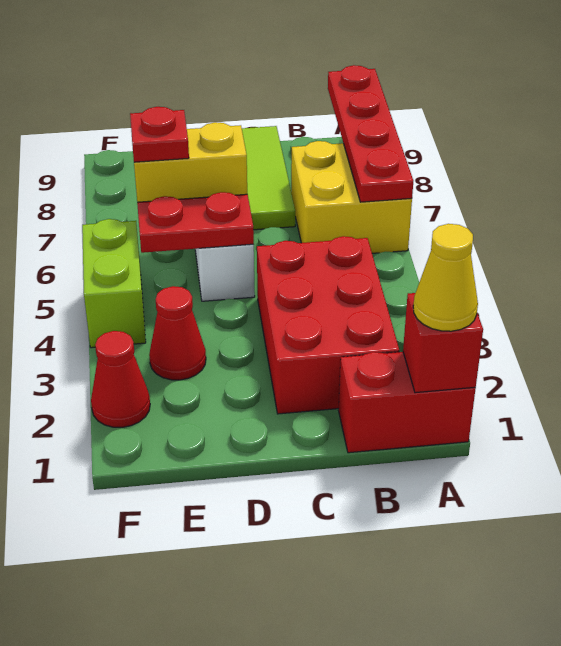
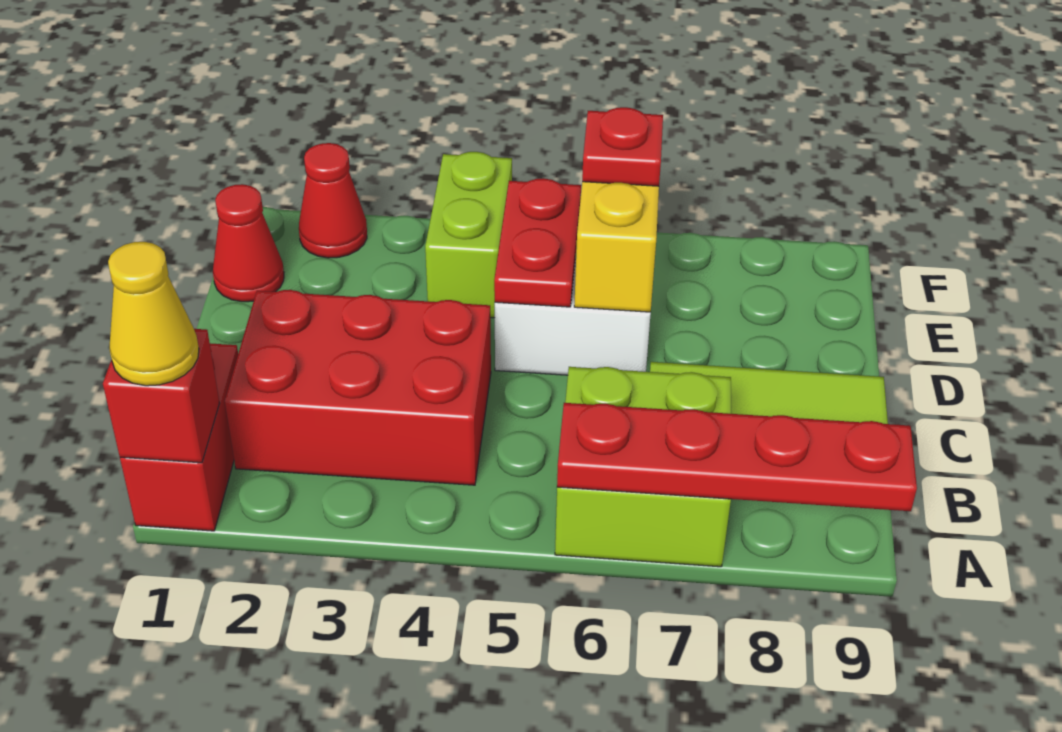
yellow 2x2 brick [291,141,412,253] -> lime 2x2 brick [555,367,731,567]
red 1x1 cone [149,286,206,380] -> red 1x1 cone moved to [213,184,284,302]
lime 1x2 brick [82,219,146,348] -> lime 1x2 brick turned to [425,152,512,318]

